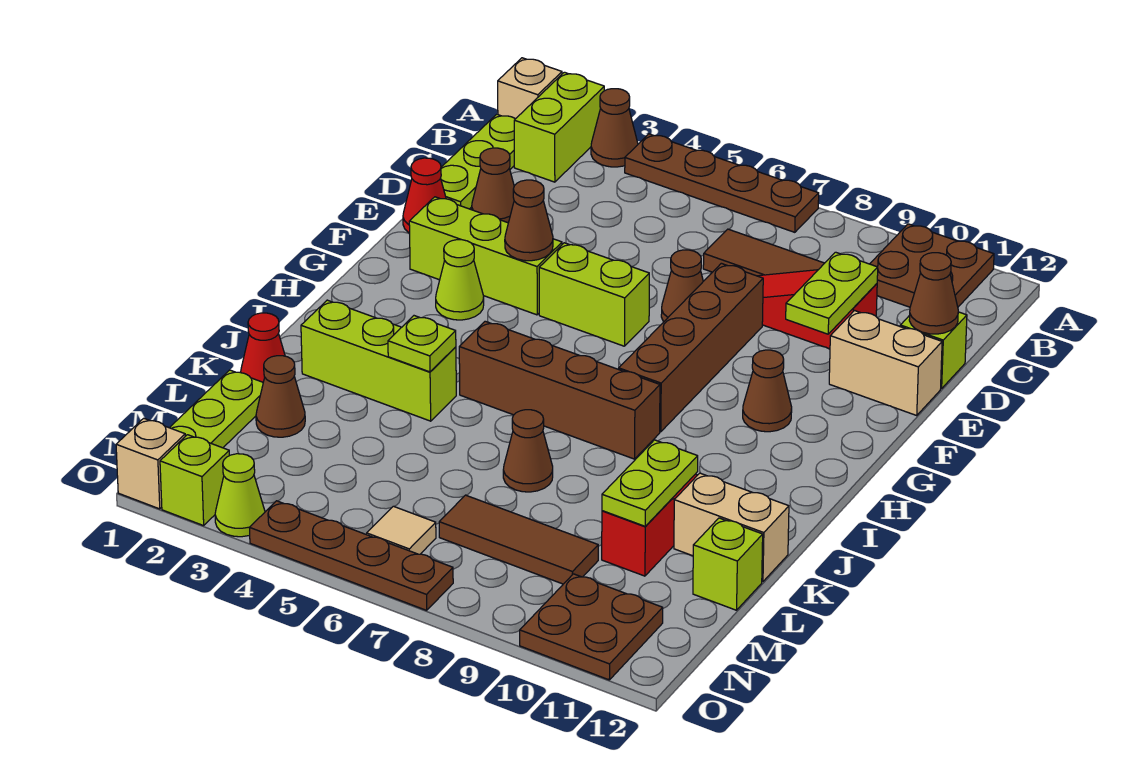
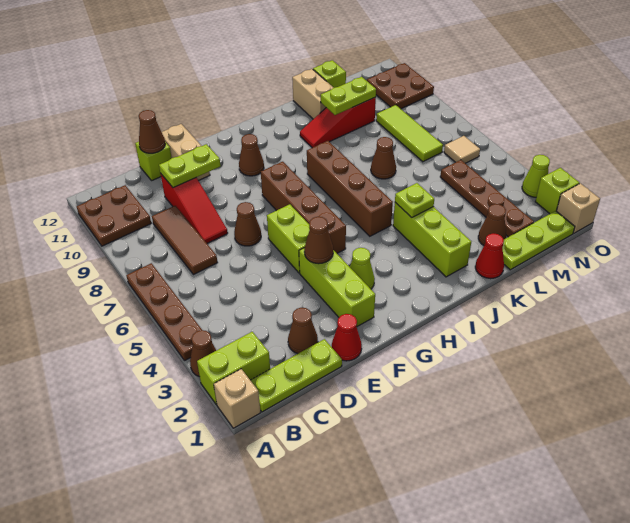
brown 1x4 brick [619,263,763,432] -> brown 1x4 brick turned to [261,162,346,253]
brown 1x3 tile [439,495,598,584] -> lime 1x3 tile [376,105,443,162]
brown 1x4 plate [249,501,453,610] -> brown 1x4 plate moved to [440,160,534,237]

